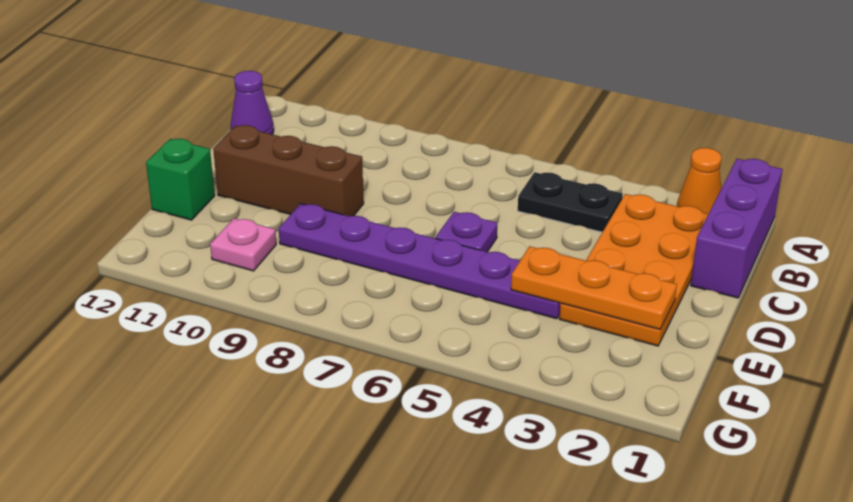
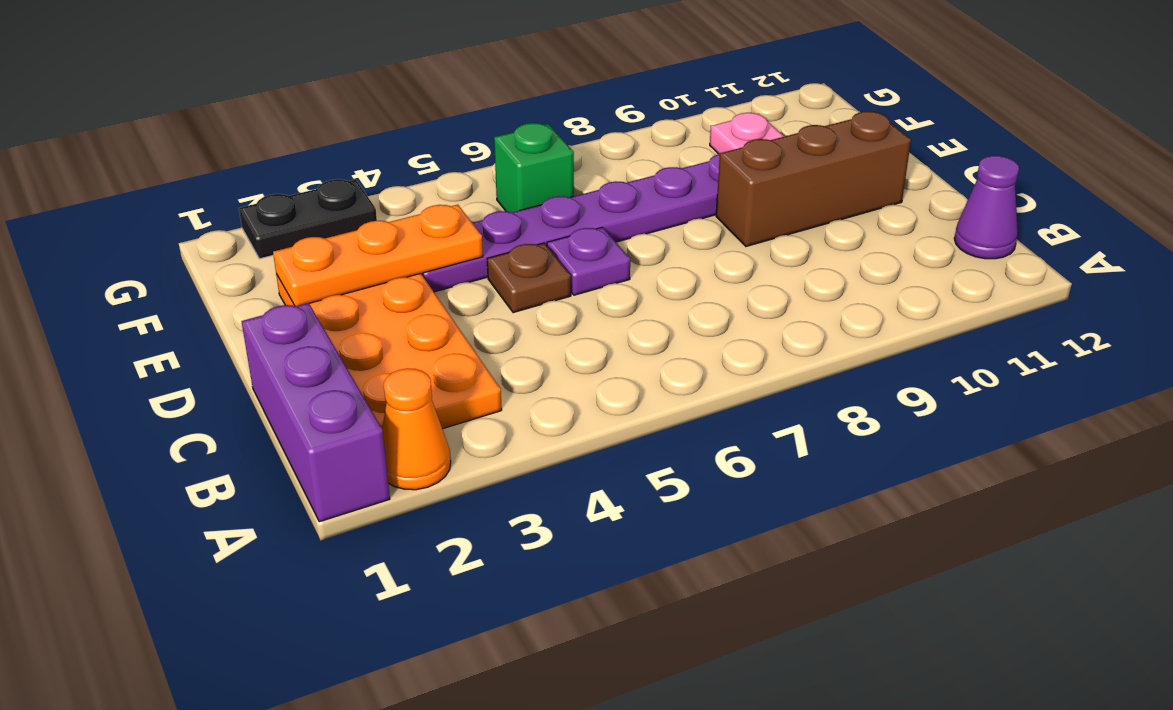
black 1x2 plate [518,172,623,232] -> black 1x2 plate moved to [239,179,377,259]
none -> brown 1x1 plate [487,243,571,313]
green 1x1 brick [146,139,215,220] -> green 1x1 brick moved to [494,123,574,213]

